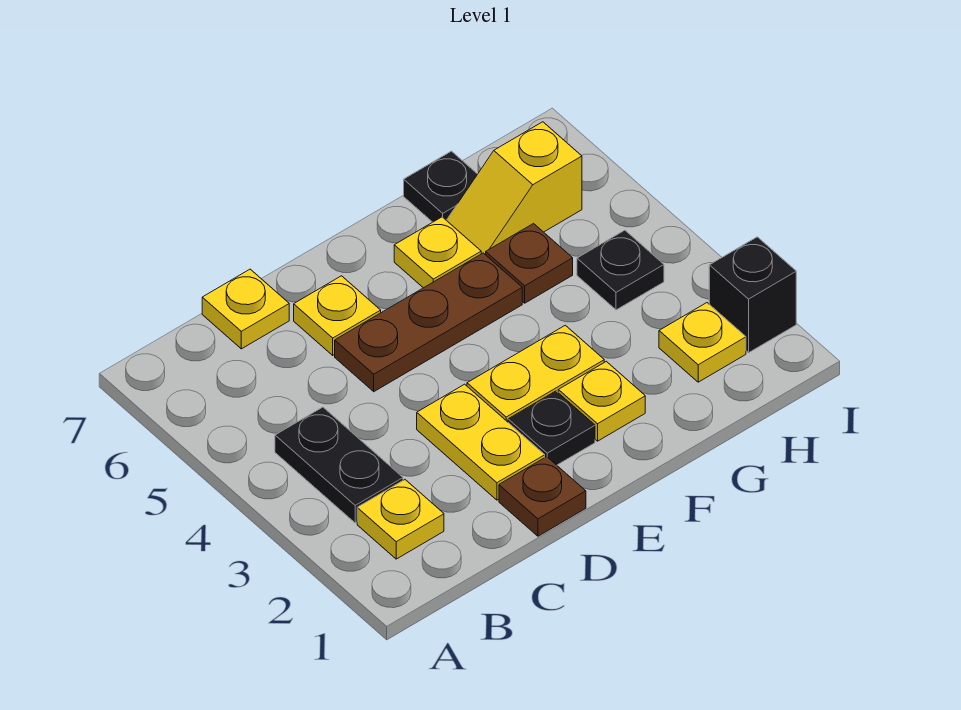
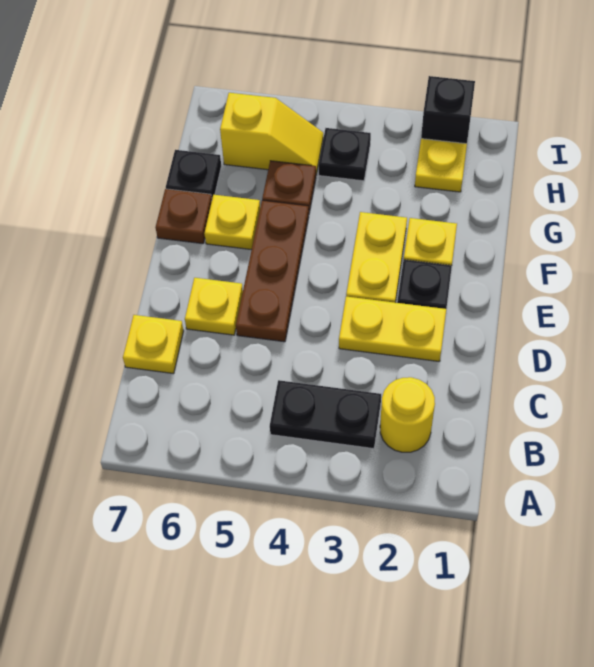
yellow 1x1 plate [357,480,444,559] -> yellow 1x1 round brick [380,377,435,452]
brown 1x1 plate [499,457,586,536] -> brown 1x1 plate moved to [156,189,212,244]
yellow 1x2 slope [447,122,582,255] -> yellow 1x2 slope turned to [220,93,323,175]

